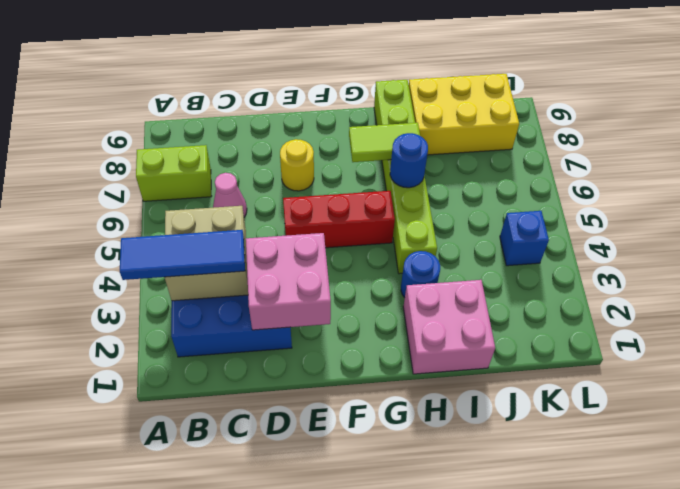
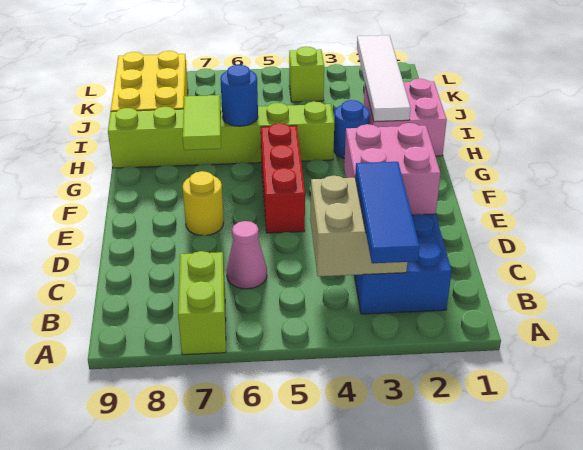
none -> white 1x4 tile [357,35,411,122]
blue 1x1 brick [500,211,549,266] -> lime 1x1 brick [289,47,324,102]

